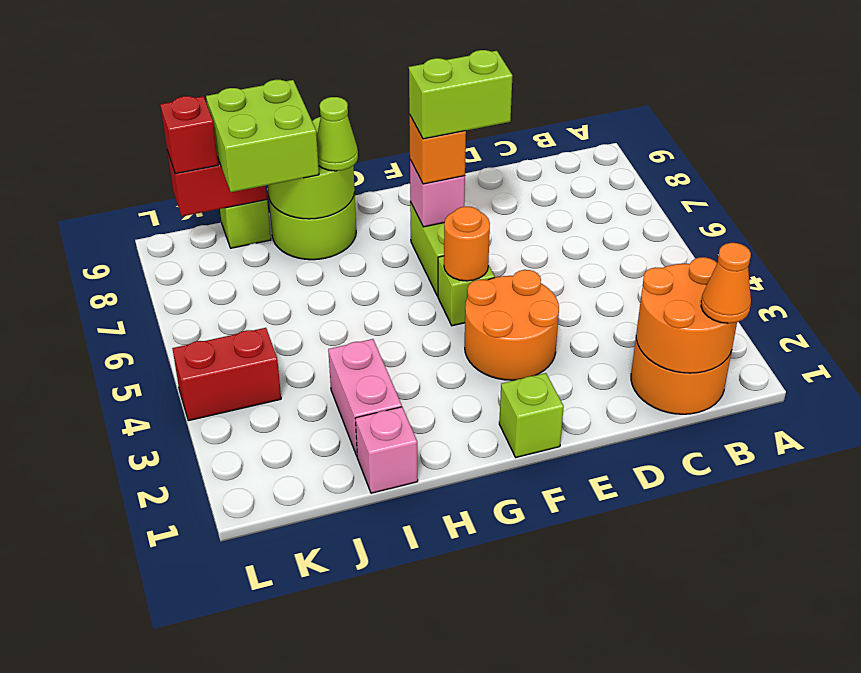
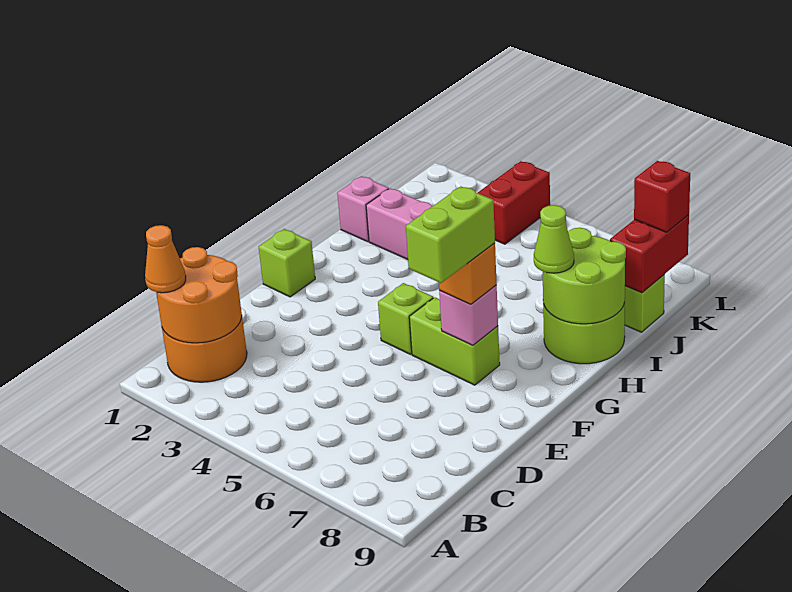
orange 2x2 round brick [465,270,559,380] -> none
orange 1x1 round brick [444,207,490,281] -> none
lime 2x2 brick [206,80,319,192] -> none

